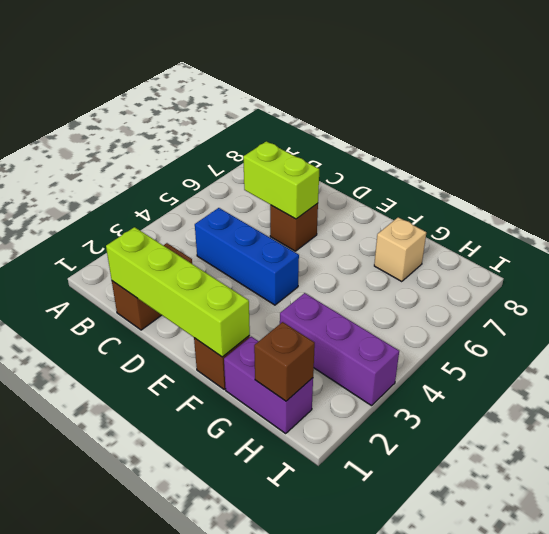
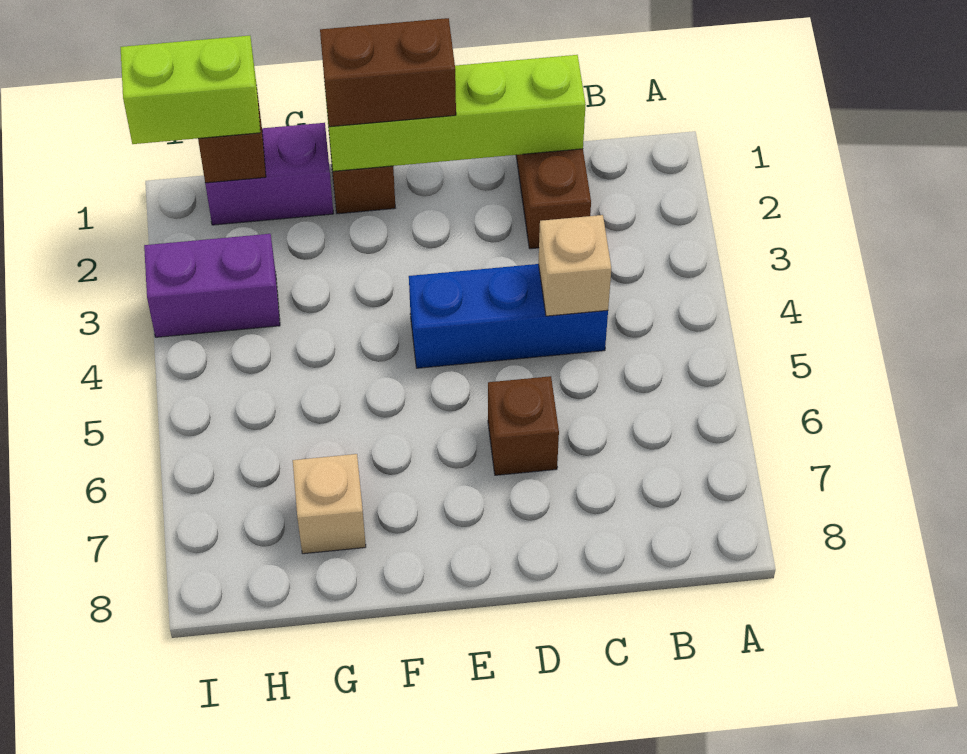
none -> tan 1x1 brick [538,215,611,316]
lime 1x2 brick [243,141,319,219] -> lime 1x2 brick moved to [120,36,260,144]
none -> brown 1x2 brick [320,18,456,127]
purple 1x3 brick [280,293,399,406] -> purple 1x2 brick [144,234,280,337]

